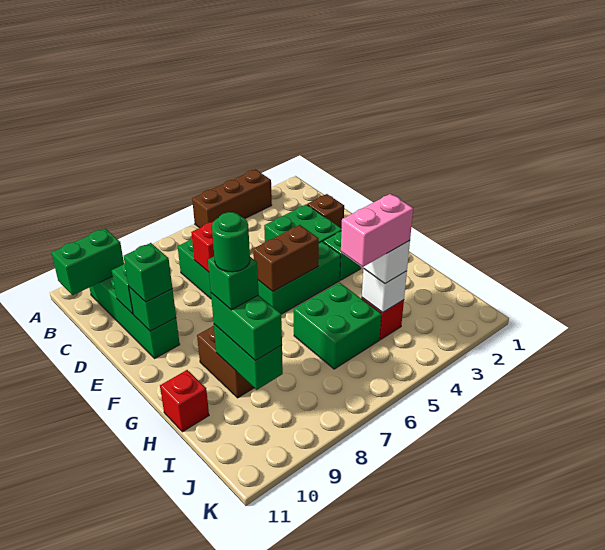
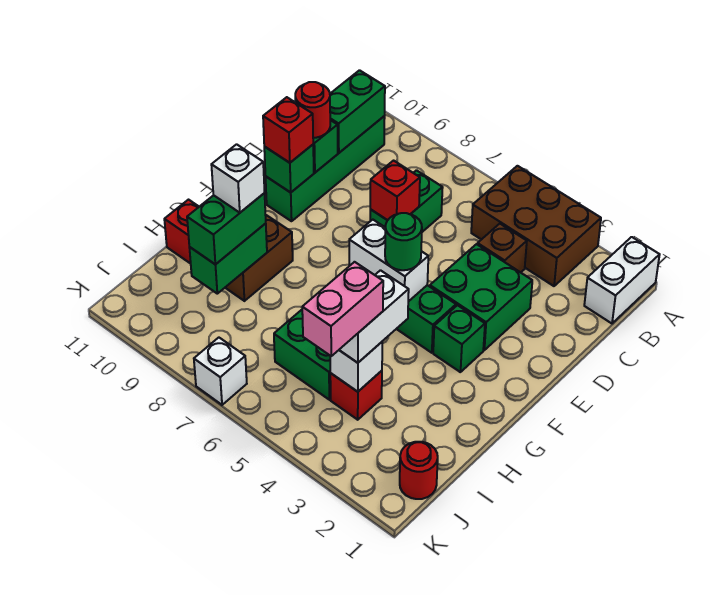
none -> white 1x2 brick [584,237,660,323]
brown 1x3 brick [192,169,272,228] -> brown 2x3 brick [471,166,601,286]
green 1x2 brick [52,228,124,295] -> green 1x2 brick turned to [330,70,385,153]
brown 1x1 brick [307,194,344,228] -> brown 1x1 brick moved to [478,224,527,272]
none -> red 1x1 round brick [295,82,330,138]
green 1x1 brick [124,243,172,302] -> red 1x1 brick [263,97,313,163]
brown 1x2 brick [253,225,319,291] -> white 1x2 brick [349,220,428,302]
green 1x1 brick [208,257,259,310] -> white 1x1 brick [211,144,265,213]
green 1x1 round brick [212,212,250,272] -> green 1x1 round brick moved to [385,213,422,270]
pink 1x2 brick [341,194,413,267] -> pink 1x2 brick turned to [302,262,383,356]
none -> red 1x1 round brick [400,442,438,499]
none -> white 1x1 brick [194,338,247,405]

